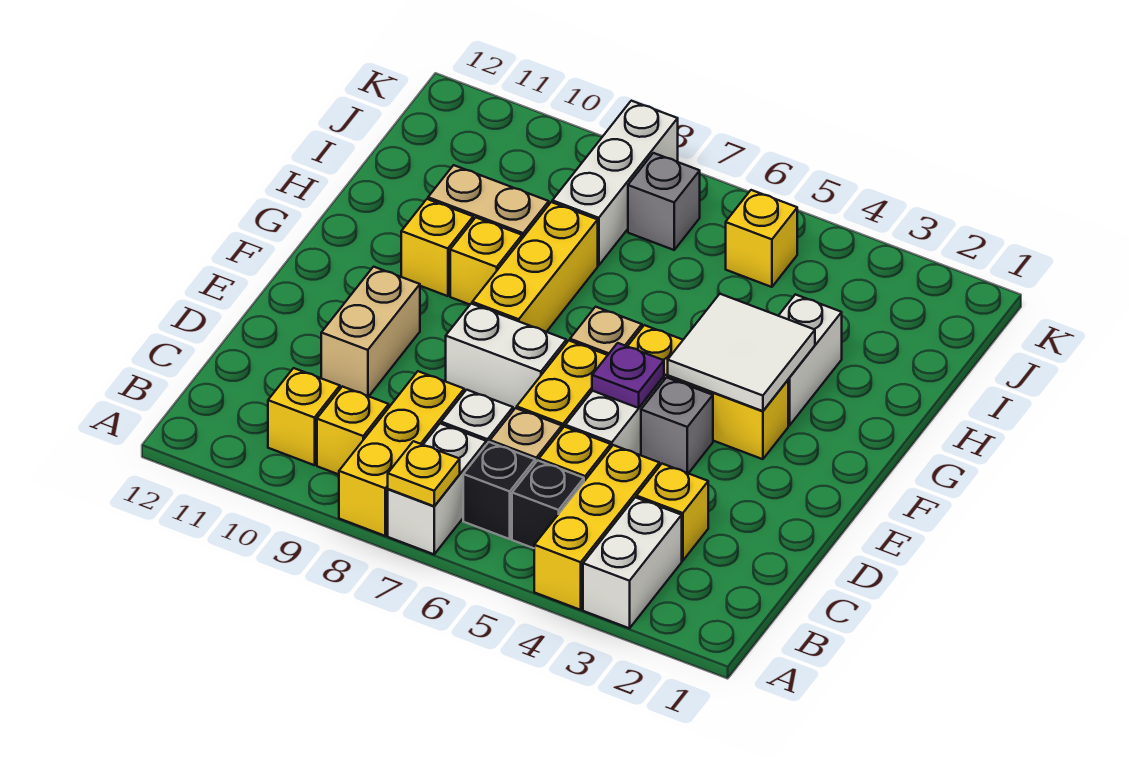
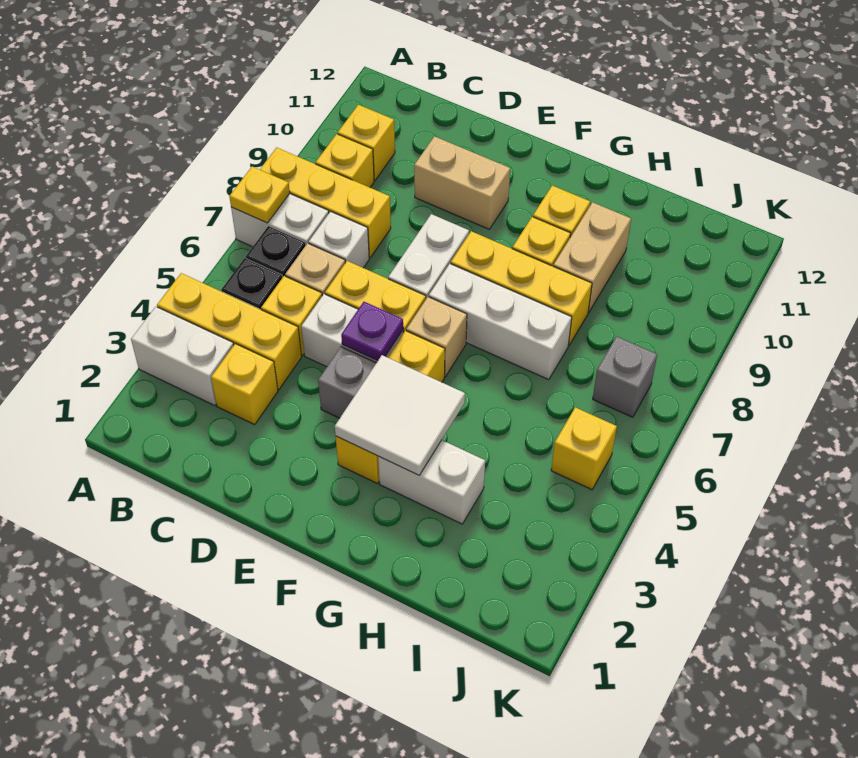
white 1x3 brick [552,101,678,265] -> white 1x3 brick moved to [429,264,572,380]

